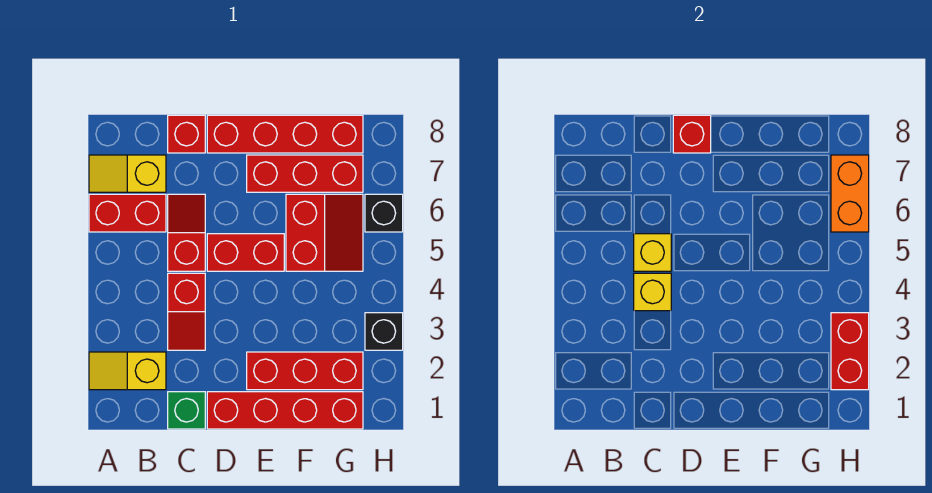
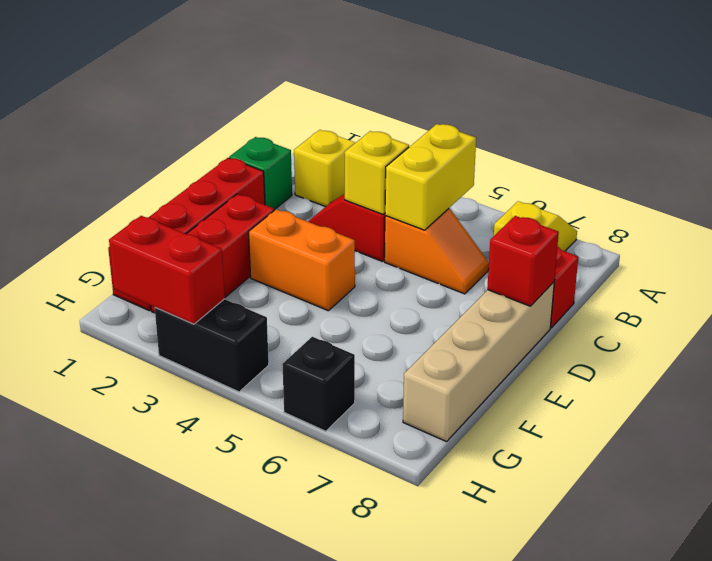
red 1x2 brick [89,194,166,232] -> none
red 1x2 slope [168,194,205,271] -> orange 1x2 slope [385,209,489,294]
yellow 1x1 brick [634,234,671,271] -> yellow 1x2 brick [385,124,476,230]
red 1x2 brick [207,234,284,271] -> none
red 1x4 brick [207,115,363,153] -> tan 1x4 brick [403,282,554,442]
red 1x3 brick [247,155,363,192] -> none
red 2x2 slope [286,194,363,271] -> none
black 1x1 brick [365,313,403,350] -> black 1x2 brick [155,299,269,392]
orange 1x2 brick [831,155,869,232] -> orange 1x2 brick moved to [249,209,355,311]

